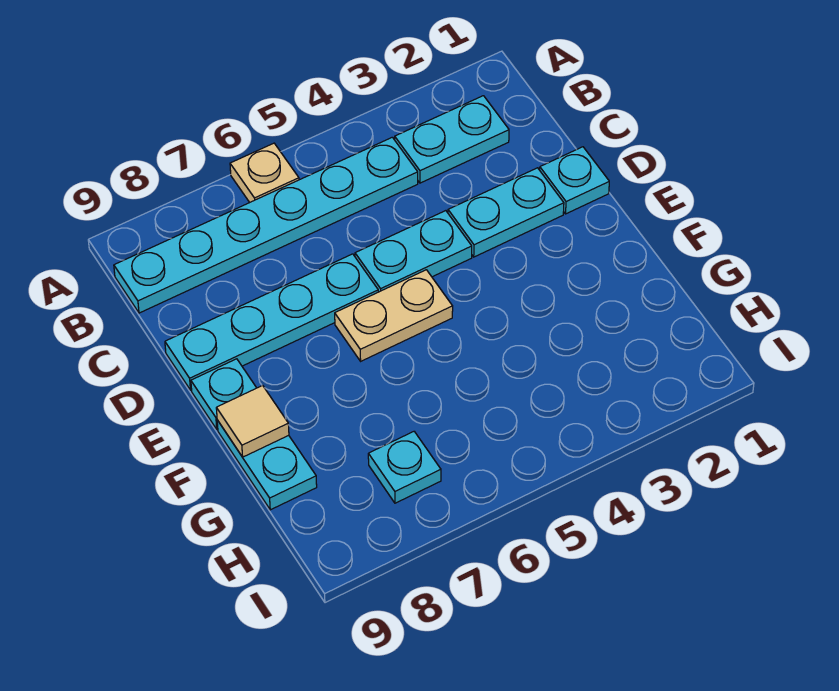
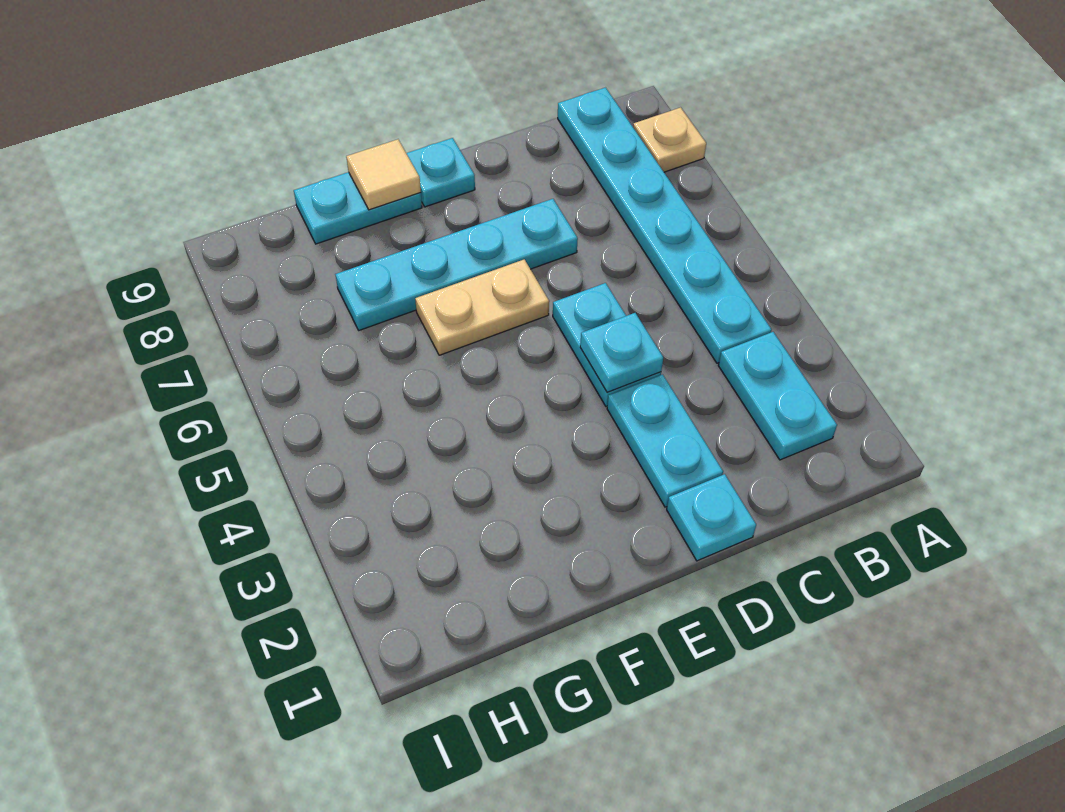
tan 1x1 plate [230,143,299,202] -> tan 1x1 plate moved to [633,107,706,172]
cyan 1x4 plate [165,254,378,390] -> cyan 1x4 plate turned to [335,199,578,330]
tan 1x2 plate [335,270,453,361] -> tan 1x2 plate turned to [415,259,549,355]
cyan 1x1 plate [368,432,441,503] -> cyan 1x1 plate moved to [580,313,663,393]

